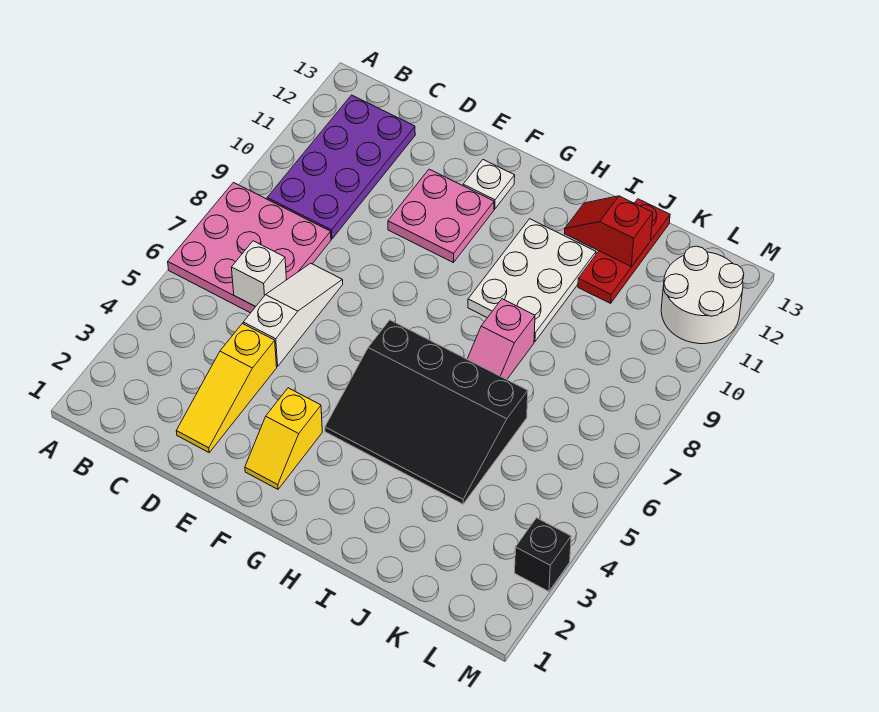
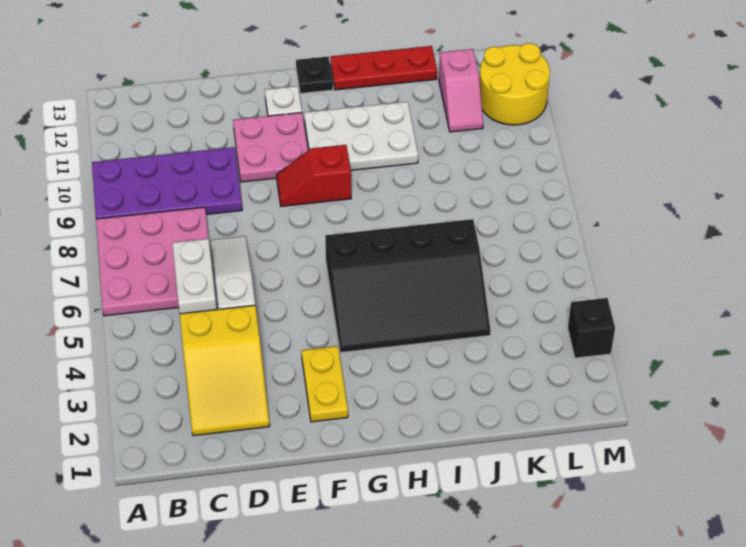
purple 2x4 plate [267,95,415,239] -> purple 2x4 plate turned to [92,147,242,219]
white 1x1 brick [232,241,286,307] -> white 1x2 brick [172,239,217,314]
yellow 1x3 slope [176,324,277,452] -> yellow 2x3 slope [180,305,270,436]
yellow 1x2 slope [245,388,322,489] -> yellow 1x2 plate [302,346,348,422]
none -> black 1x1 plate [296,56,333,94]
white 2x3 plate [468,219,596,342] -> white 2x3 plate turned to [304,102,418,170]
pink 1x2 slope [467,299,535,379] -> pink 1x2 slope moved to [439,49,483,132]
red 1x2 slope [564,196,653,267] -> red 1x2 slope moved to [277,145,351,206]
red 1x3 plate [578,199,670,303] -> red 1x3 plate turned to [331,46,437,90]
white 2x2 round brick [661,246,744,344] -> yellow 2x2 round brick [480,43,550,125]

